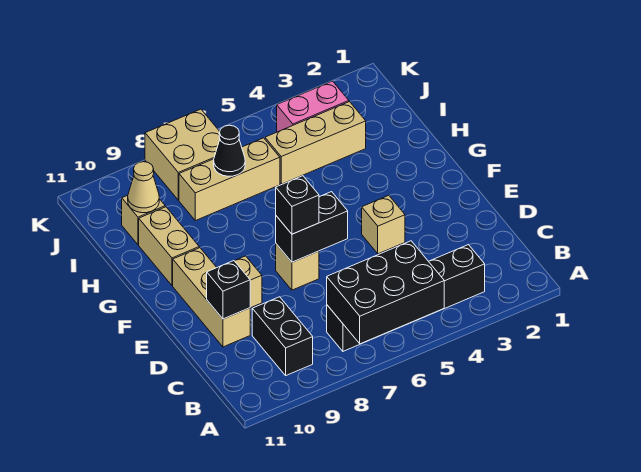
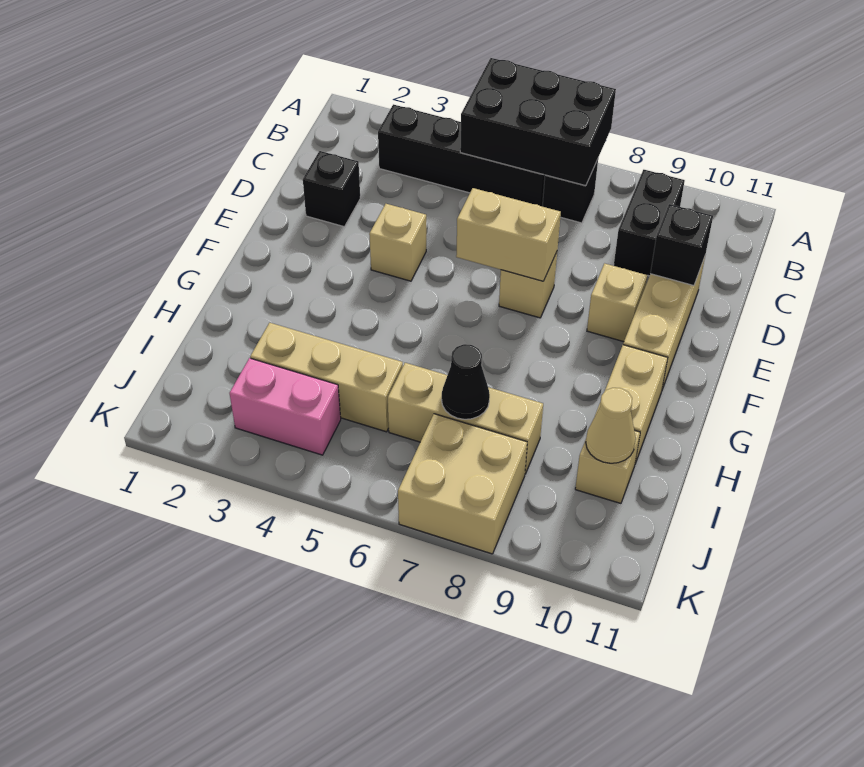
black 1x2 brick [276,192,348,262] -> tan 1x2 brick [456,188,561,281]
black 1x1 brick [276,176,319,234] -> black 1x1 brick moved to [303,151,360,227]

